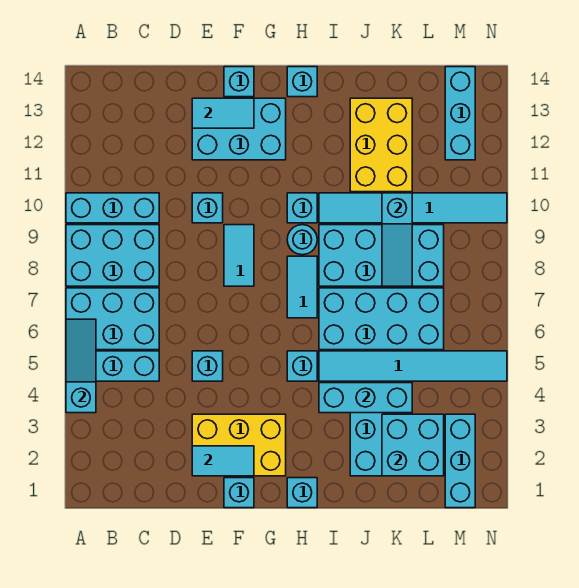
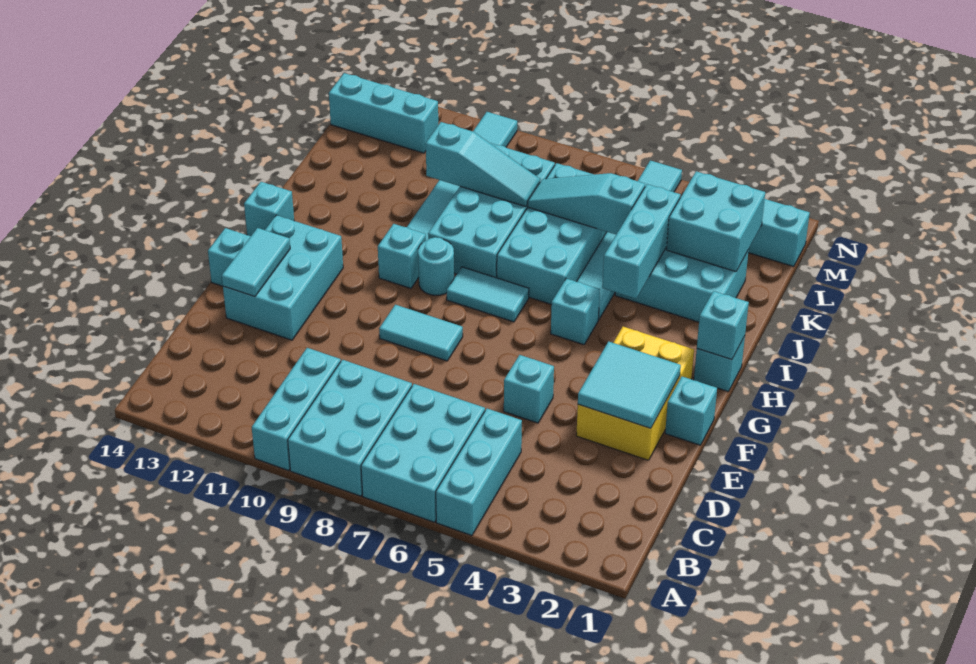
cyan 1x3 slope [66,319,96,413] -> cyan 1x3 slope moved to [527,173,645,234]
cyan 1x2 tile [192,446,254,476] -> cyan 2x2 tile [578,341,681,428]
cyan 1x1 brick [192,193,223,223] -> cyan 1x1 brick moved to [697,291,749,360]
yellow 2x3 brick [350,98,412,192] -> none

